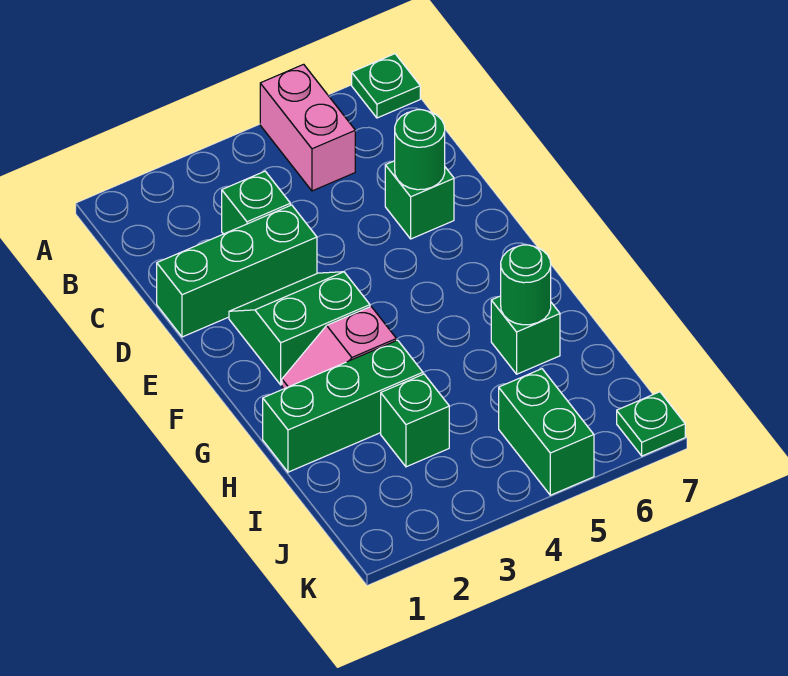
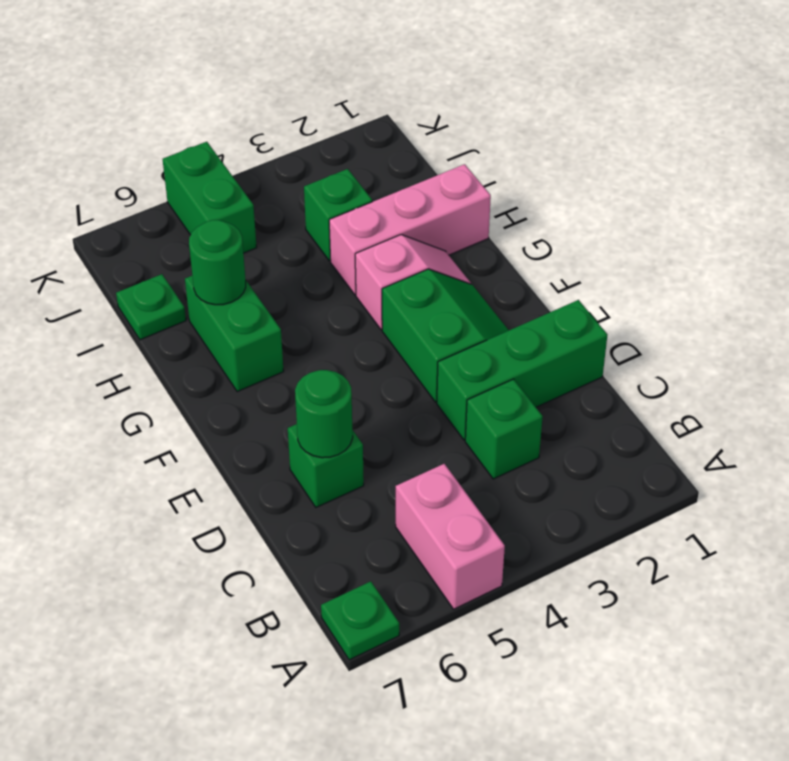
green 2x2 slope [229,272,370,385] -> green 2x2 slope turned to [382,269,509,402]
green 1x3 brick [263,340,423,472] -> pink 1x3 brick [329,164,491,295]
green 1x1 brick [491,296,560,374] -> green 1x2 brick [185,276,284,392]
green 1x1 plate [617,392,685,456] -> green 1x1 plate moved to [116,274,186,340]

